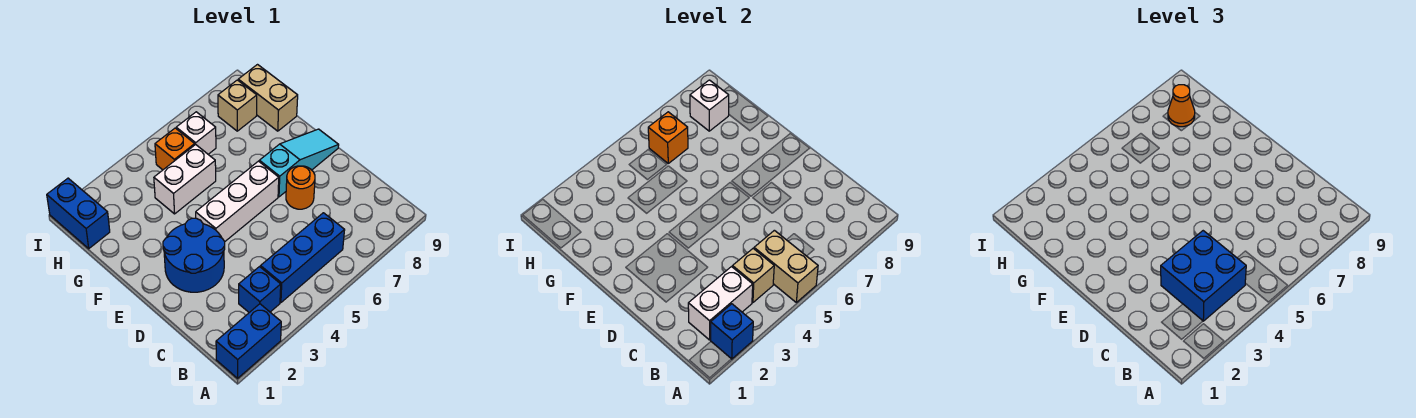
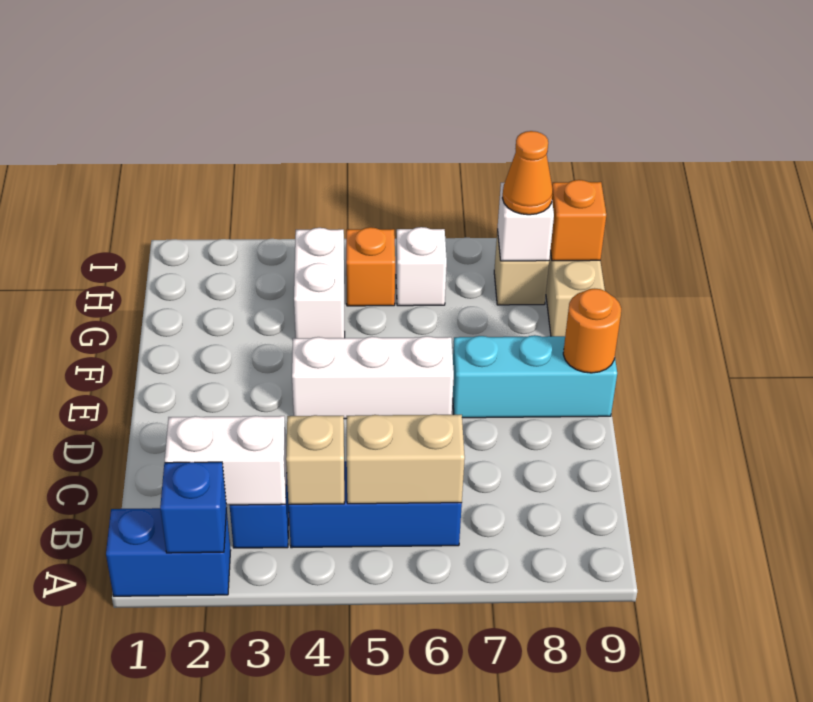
tan 1x2 brick [754,230,818,302] -> tan 1x2 brick turned to [347,414,465,504]
blue 2x2 brick [1161,231,1246,321] -> none
blue 2x2 round brick [163,218,225,292] -> none
orange 1x1 round brick [286,166,315,209] -> orange 1x1 round brick moved to [563,289,621,373]
cyan 1x3 slope [259,129,339,197] -> cyan 1x3 brick [453,335,617,418]
white 1x2 brick [154,145,216,214] -> white 1x2 brick turned to [294,228,345,338]
blue 1x2 brick [47,178,110,249] -> none
orange 1x1 brick [648,112,688,163] -> orange 1x1 brick moved to [550,180,606,261]

